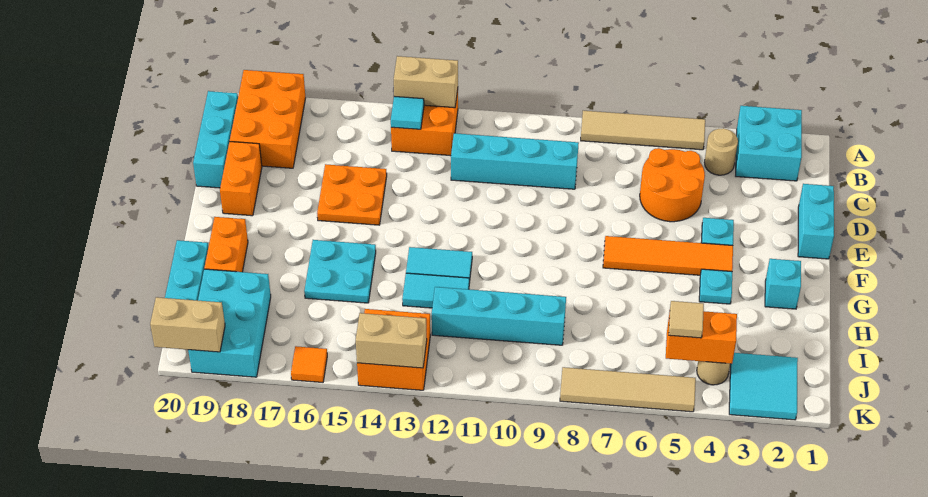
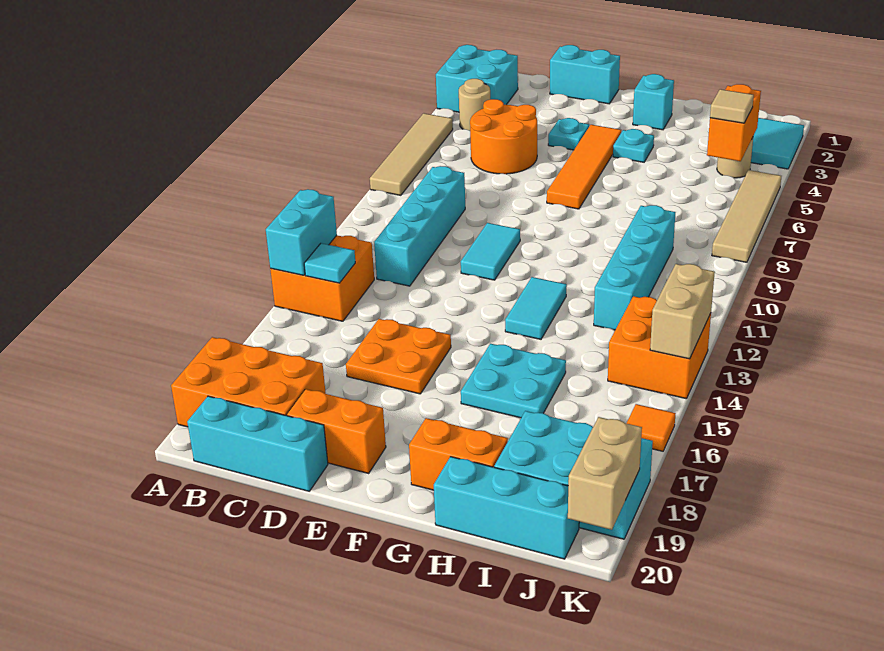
tan 1x2 brick [394,56,458,108] -> cyan 1x2 brick [266,189,337,275]
cyan 1x2 tile [402,273,469,308] -> cyan 1x2 tile moved to [461,223,520,280]

